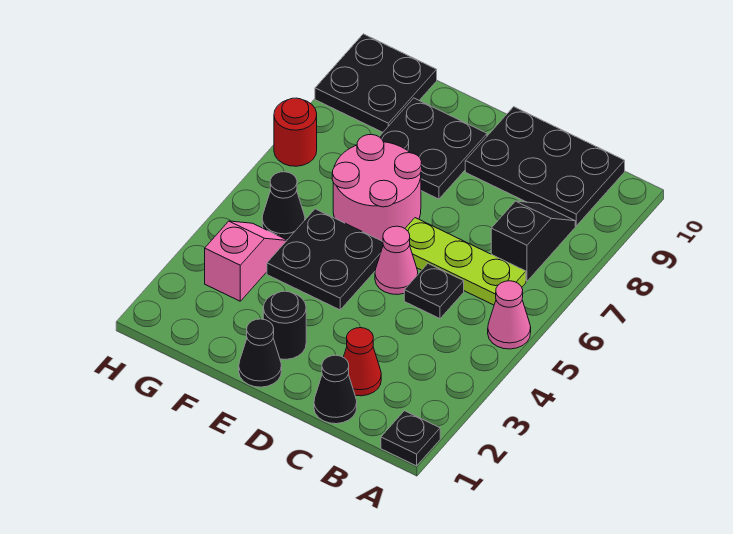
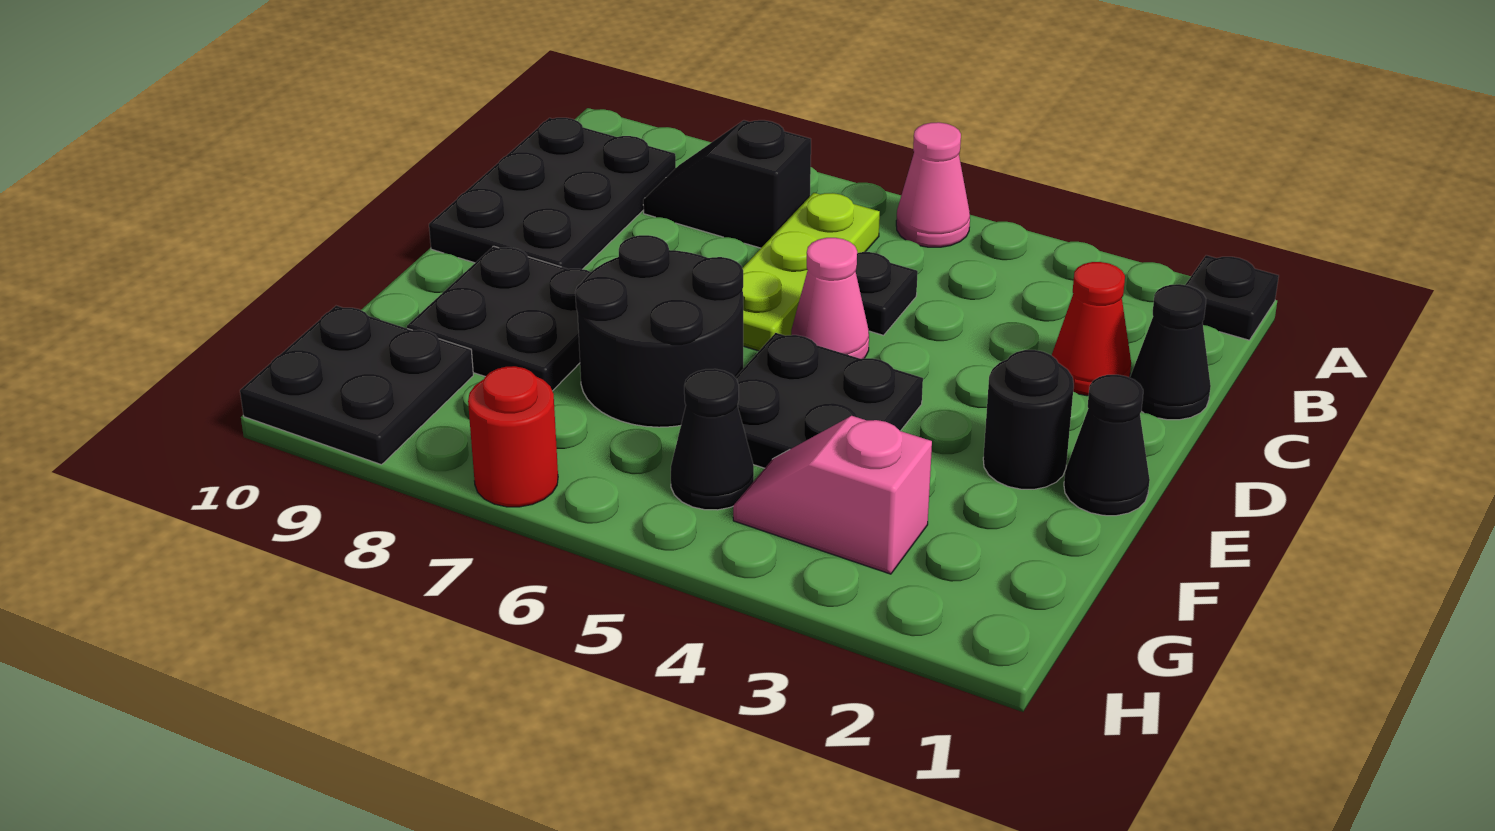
pink 2x2 round brick [332,135,422,241] -> black 2x2 round brick [575,235,743,427]

